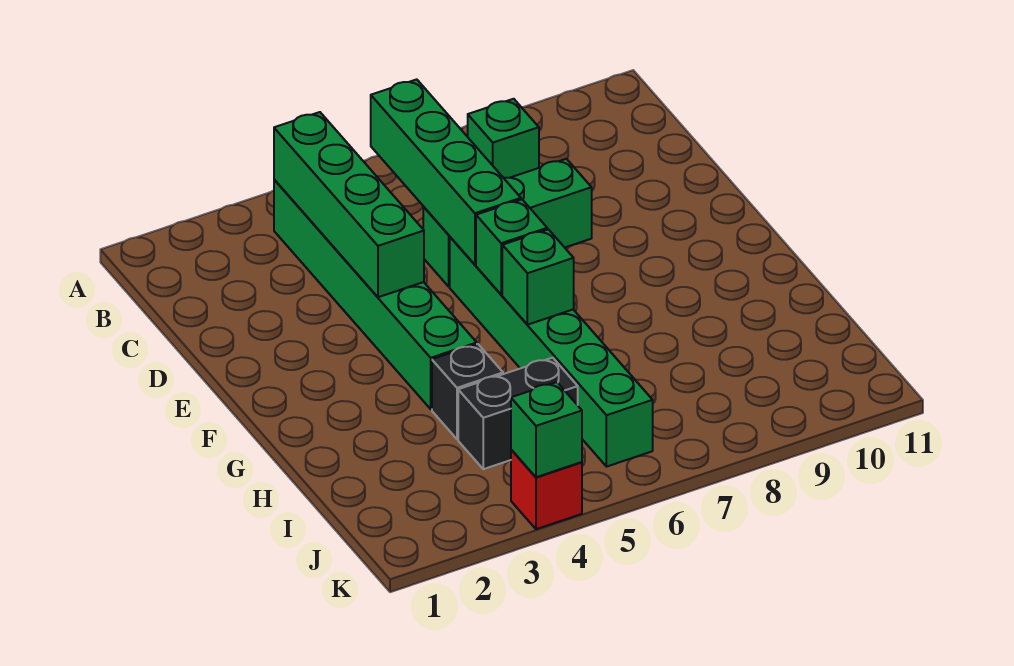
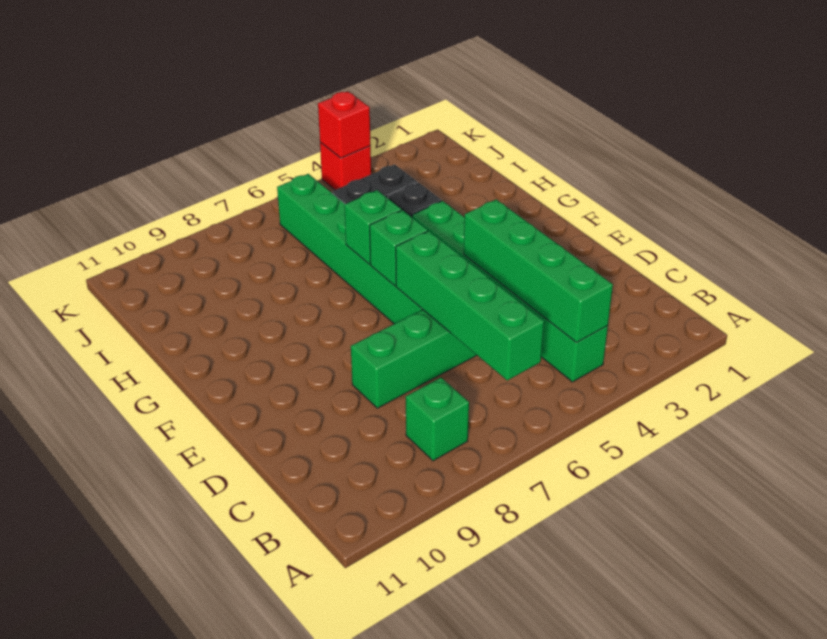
green 1x1 brick [511,382,582,477] -> red 1x1 brick [318,91,371,158]

